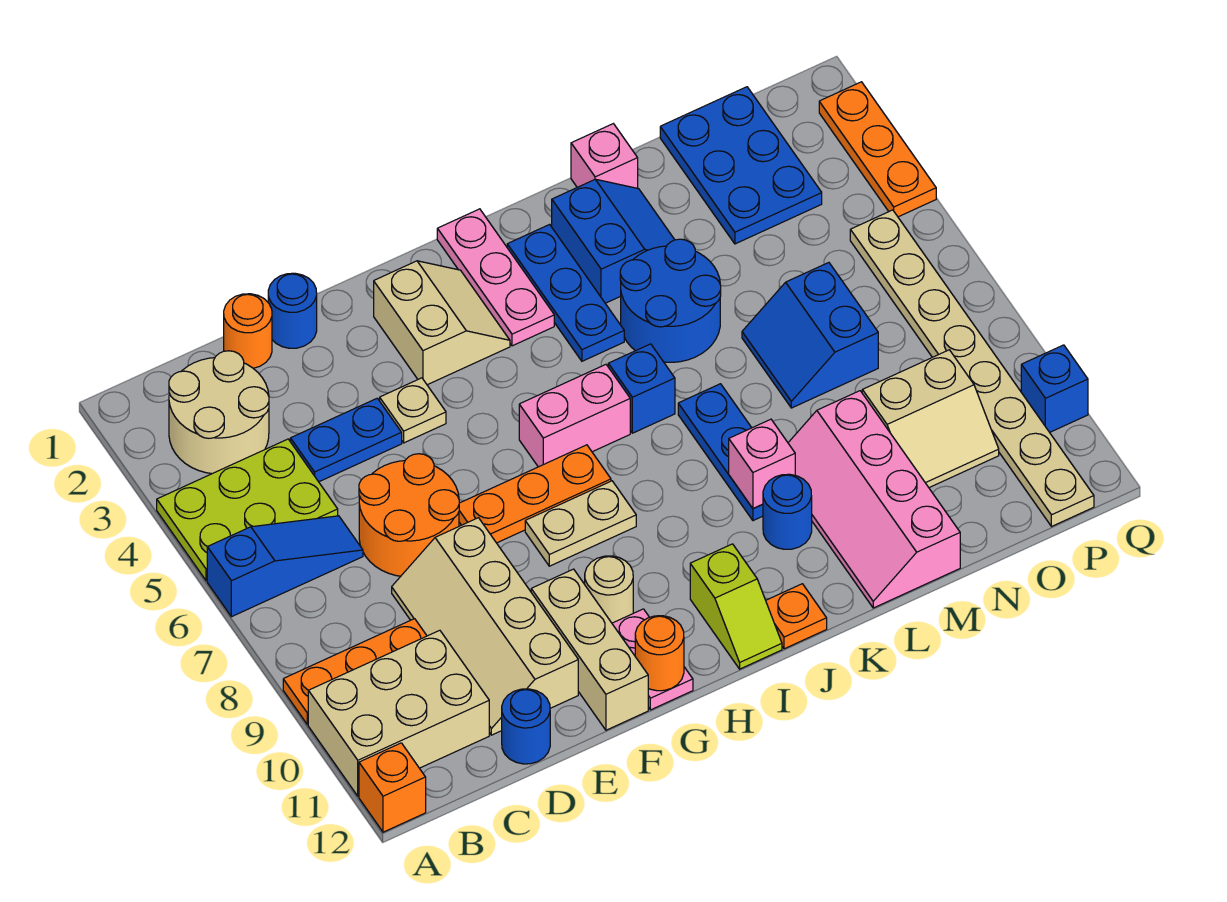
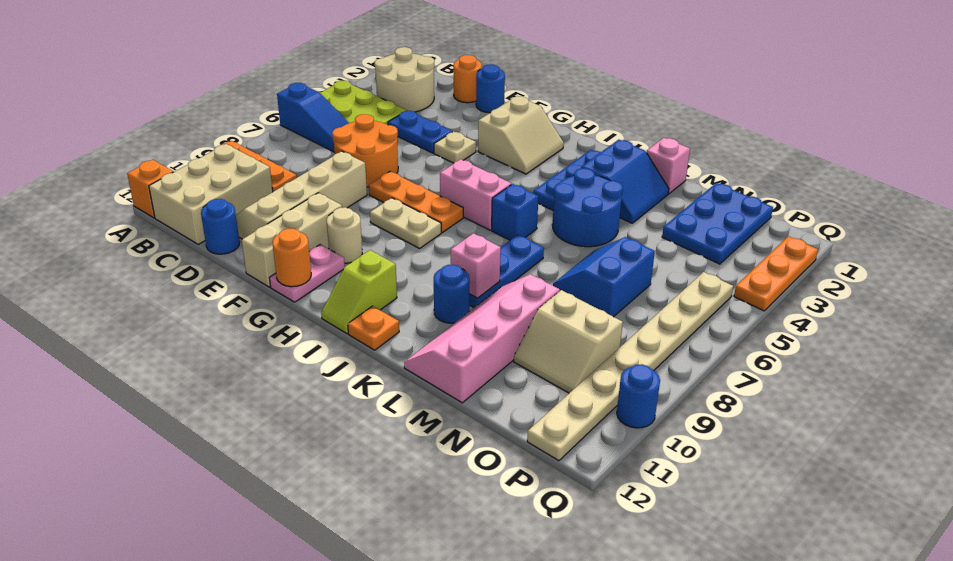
tan 2x3 brick [308,630,489,796] -> tan 2x3 brick turned to [149,144,273,244]
pink 1x3 plate [437,209,554,346] -> none
blue 1x1 brick [1021,345,1088,432] -> blue 1x1 round brick [617,364,660,428]

